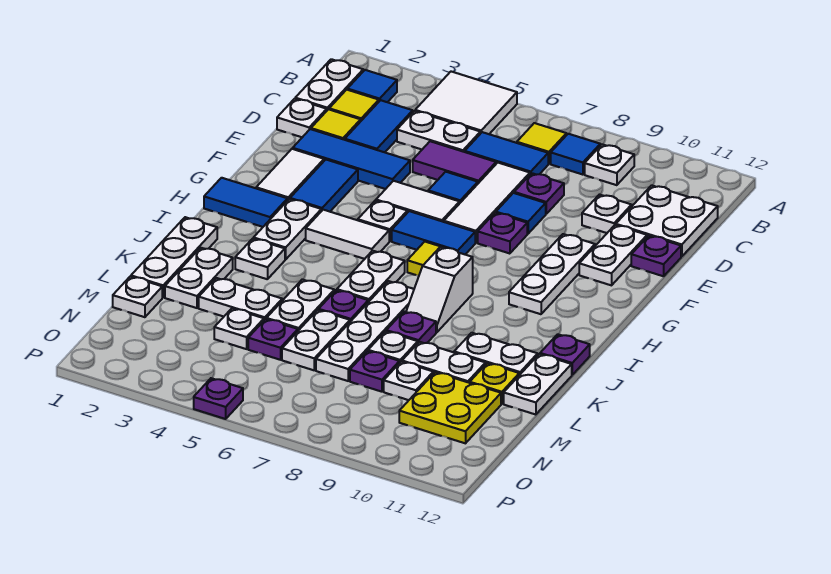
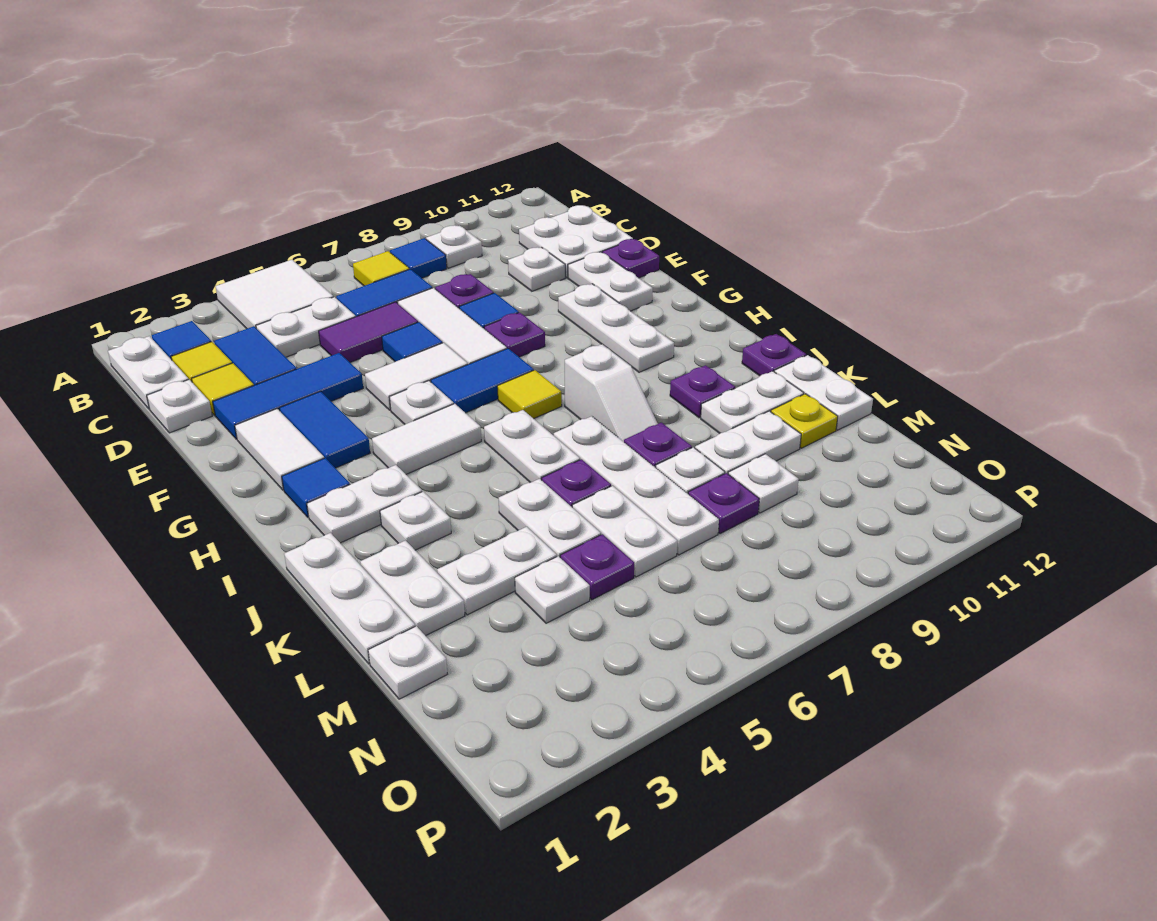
blue 1x2 tile [204,178,288,227] -> blue 1x1 tile [282,458,350,517]
white 1x2 plate [254,199,321,259] -> white 1x2 plate turned to [307,465,422,543]
yellow 2x2 plate [399,372,501,443] -> none
purple 1x1 plate [194,378,243,419] -> purple 1x1 plate moved to [670,365,735,418]

